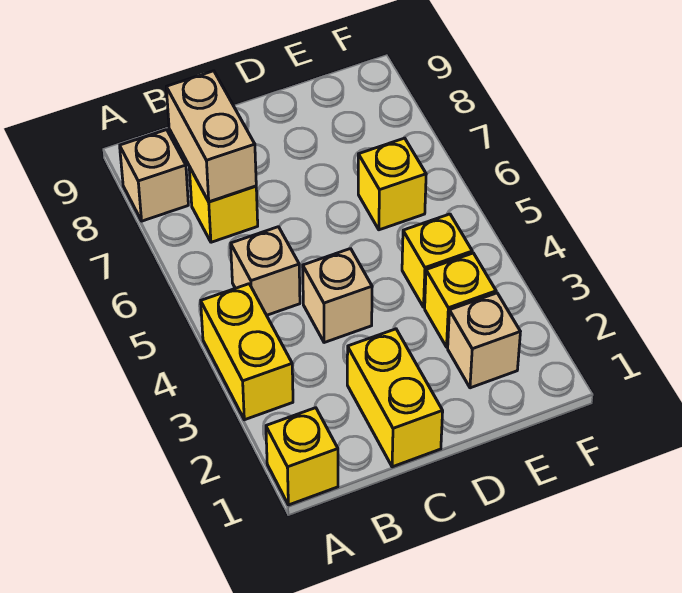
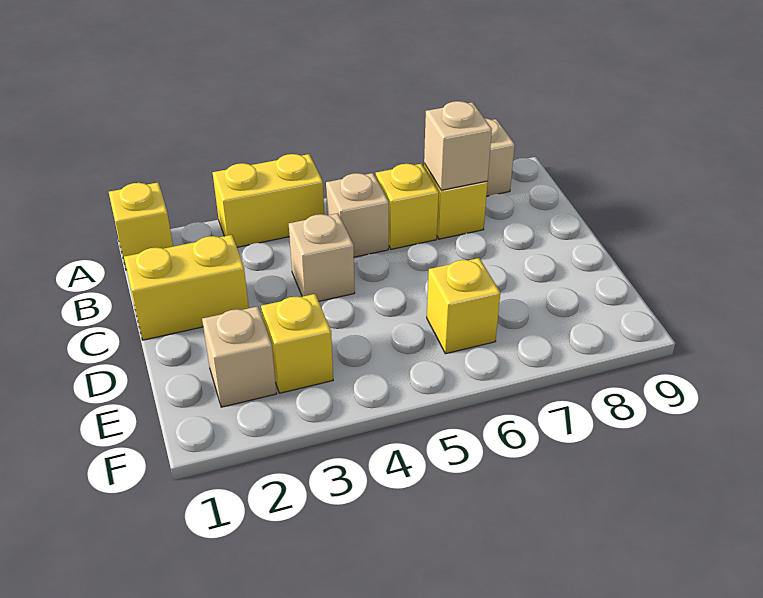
tan 1x2 brick [166,71,256,202] -> tan 1x1 brick [424,101,492,190]
yellow 1x1 brick [402,214,472,307] -> yellow 1x1 brick moved to [376,164,439,249]

